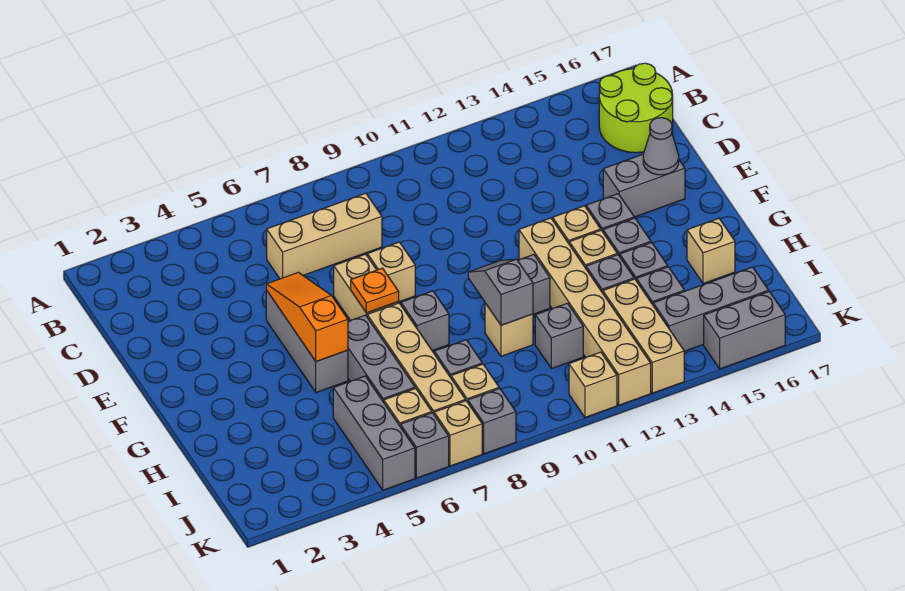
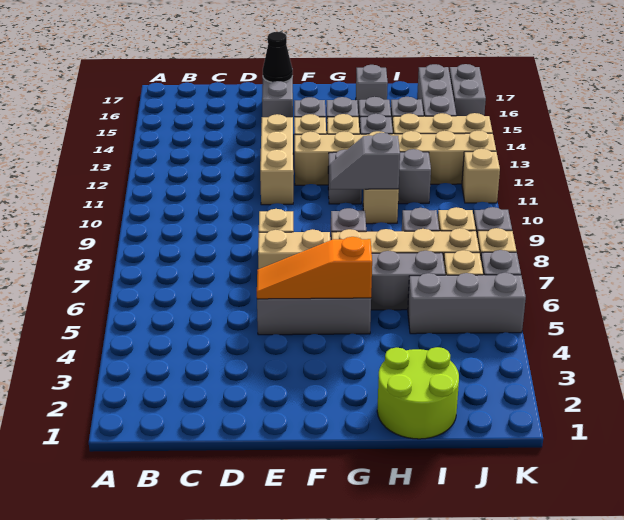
lime 2x2 round brick [599,63,673,153] -> lime 2x2 round brick moved to [377,347,459,439]
tan 1x3 brick [267,193,382,279] -> tan 1x3 brick moved to [260,114,293,205]
grey 1x1 cone [643,118,679,175] -> black 1x1 cone [263,32,293,82]
orange 1x1 plate [351,268,399,313] -> none
tan 1x1 brick [687,218,735,284] -> grey 1x1 brick [356,65,388,112]

